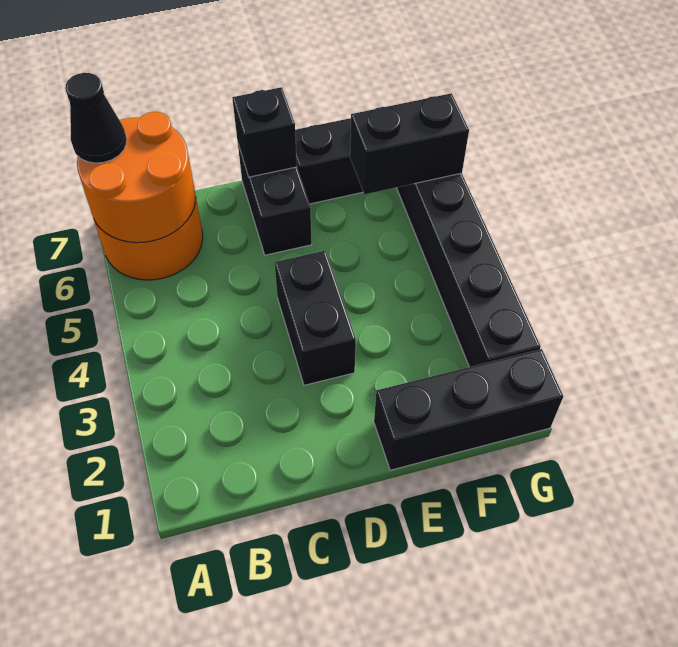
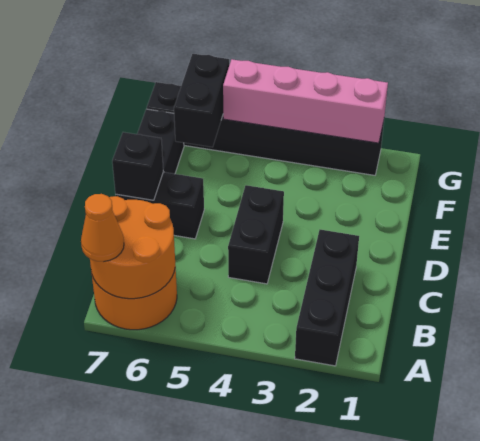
black 1x1 cone [65,73,126,163] -> orange 1x1 cone [81,194,124,262]
black 1x2 brick [275,251,356,385] -> black 1x2 brick turned to [228,185,284,284]
black 1x3 brick [374,349,563,470] -> black 1x3 brick moved to [295,230,359,366]
none -> pink 1x4 brick [223,59,388,143]

